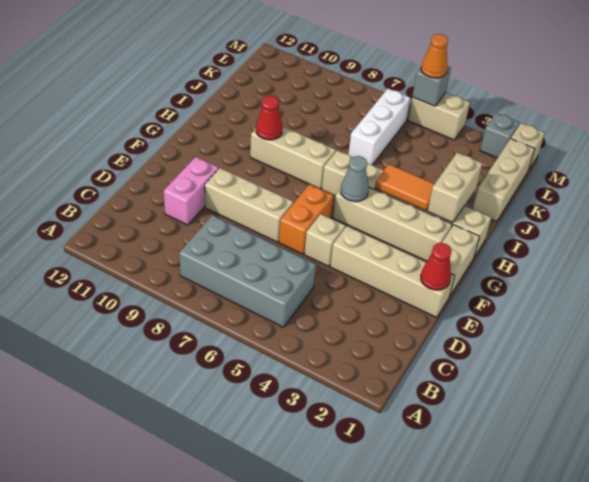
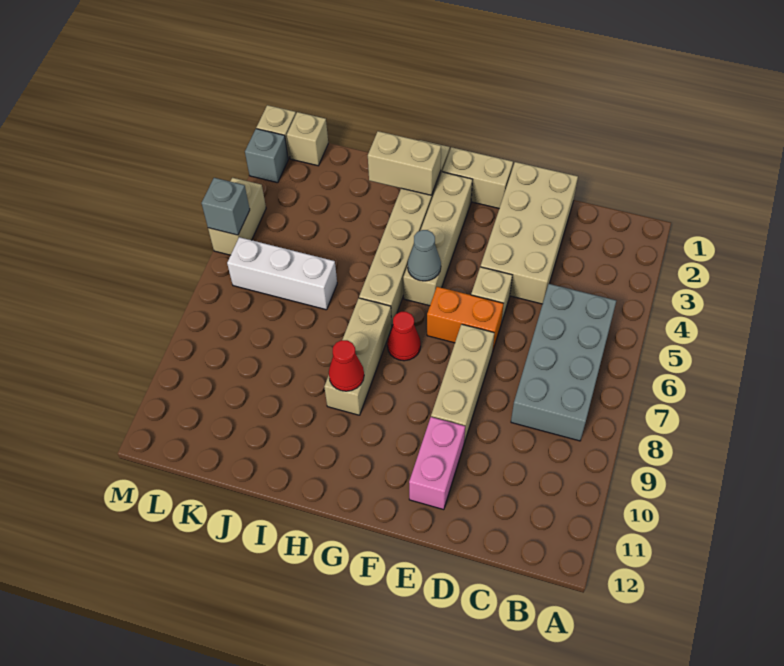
pink 1x2 brick [164,157,219,225] -> pink 1x2 brick turned to [409,417,465,510]
tan 1x4 brick [330,226,455,318] -> tan 2x4 brick [480,162,578,304]
red 1x1 cone [421,243,452,290] -> red 1x1 cone moved to [387,312,421,361]
orange 1x2 tile [375,164,434,211] -> none
tan 1x3 brick [473,139,535,222] -> tan 1x1 brick [287,112,328,166]
orange 1x1 cone [421,34,448,78] -> none

